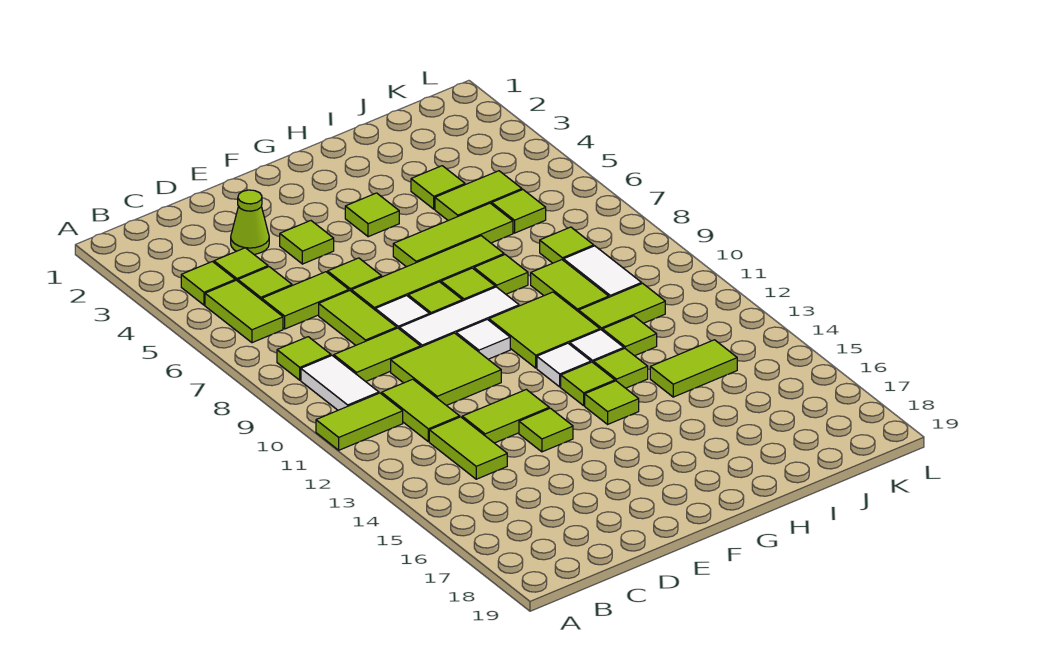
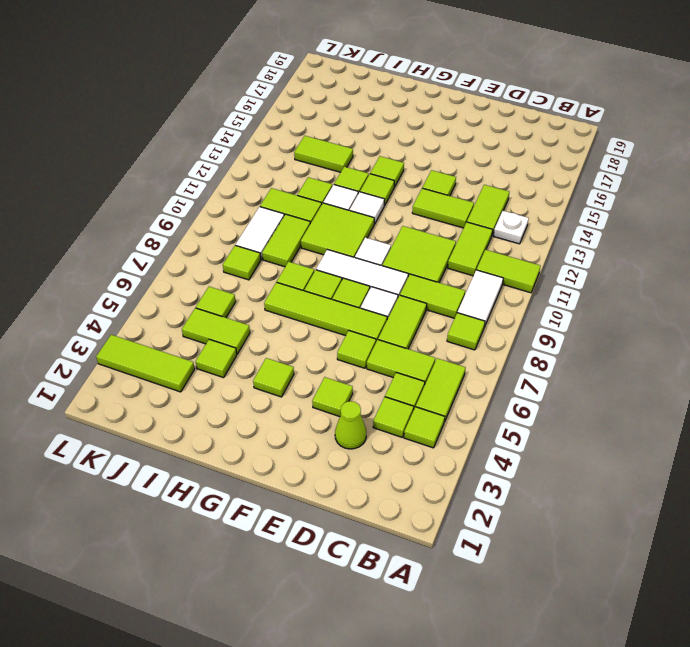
none -> white 1x1 plate [494,211,529,244]
lime 1x3 tile [393,203,513,267] -> lime 1x3 tile moved to [96,335,195,392]

